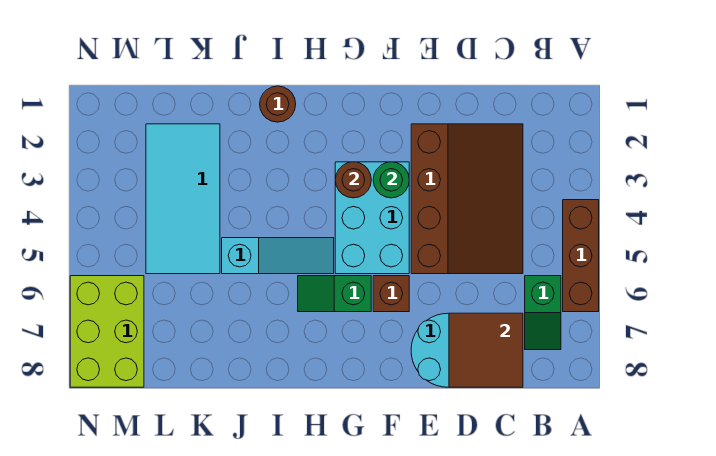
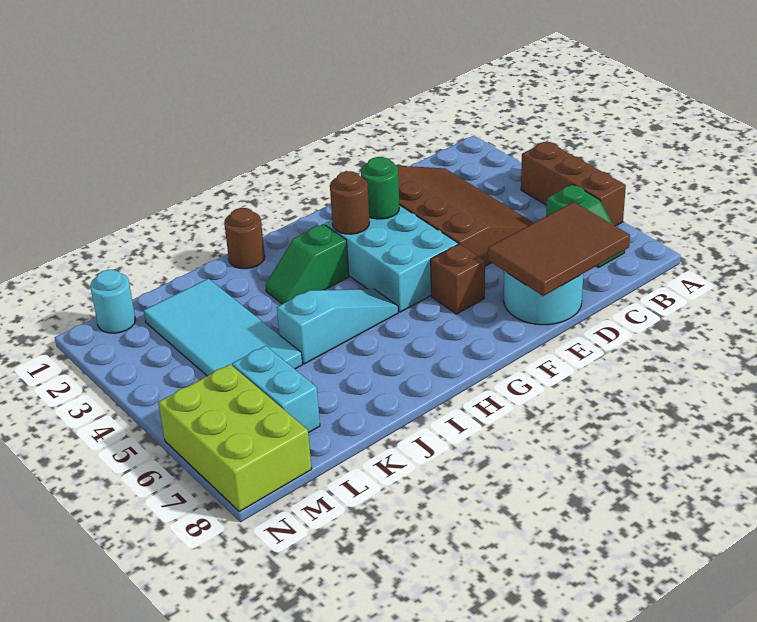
brown 2x2 tile [449,313,523,387] -> brown 2x3 tile [488,202,630,296]
green 1x2 slope [298,276,371,312] -> green 1x2 slope moved to [265,224,349,304]
none -> cyan 1x2 brick [232,346,320,433]
none -> cyan 1x1 round brick [90,270,136,333]

